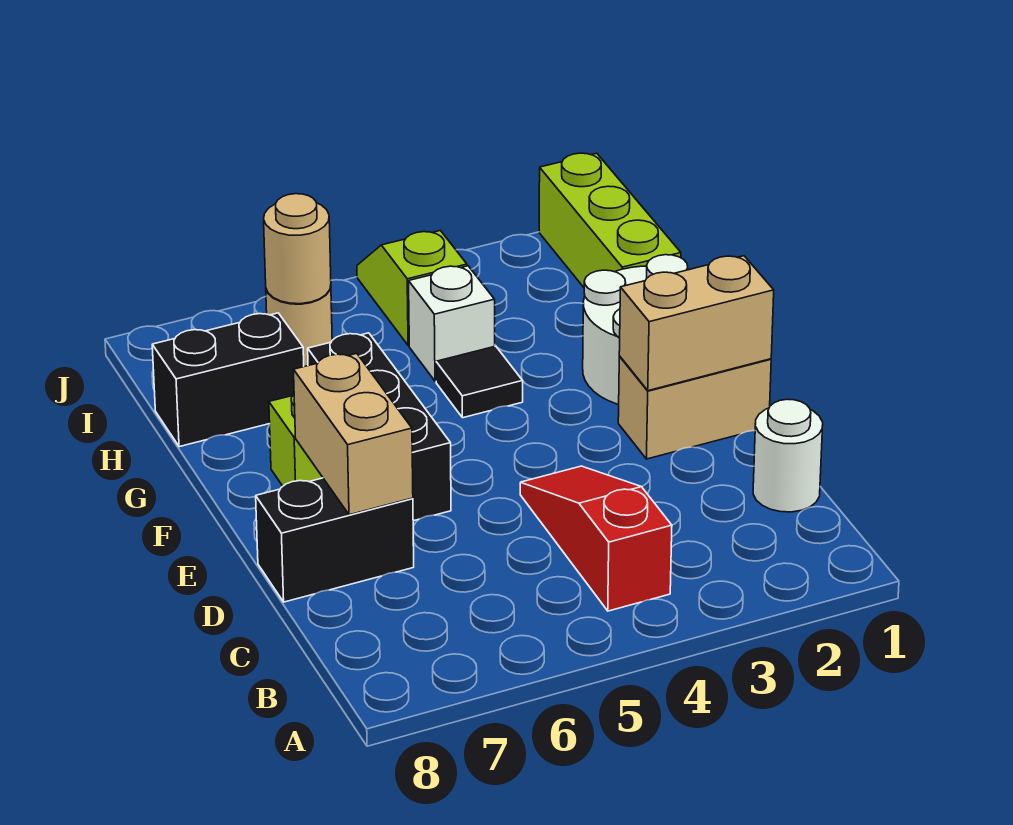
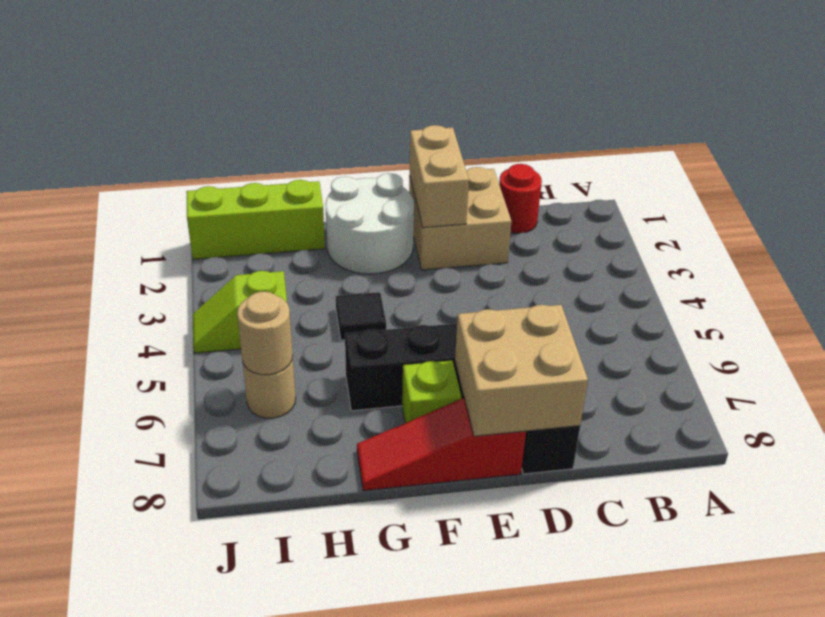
red 1x3 slope [520,466,672,611] -> red 1x3 slope moved to [357,398,526,491]
white 1x1 round brick [753,399,823,512] -> red 1x1 round brick [499,164,542,233]
tan 1x2 brick [294,353,413,515] -> tan 2x2 brick [455,305,588,436]
tan 1x2 brick [618,357,771,459] -> tan 2x2 brick [409,167,511,270]
white 1x1 brick [409,266,495,381] -> none
black 1x2 brick [152,313,304,447] -> none

